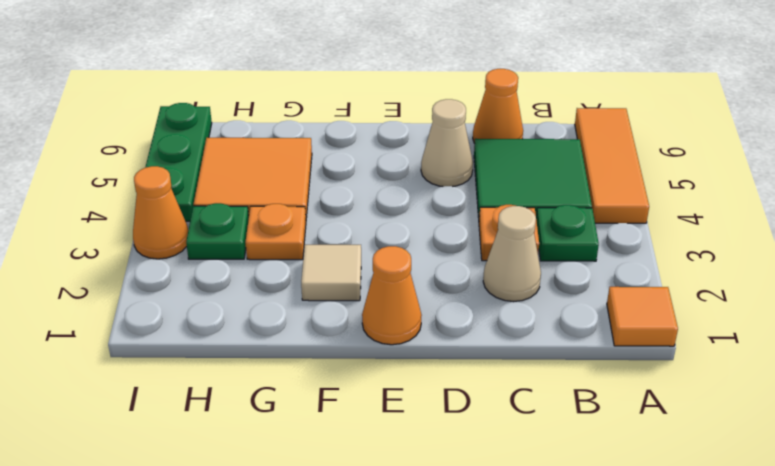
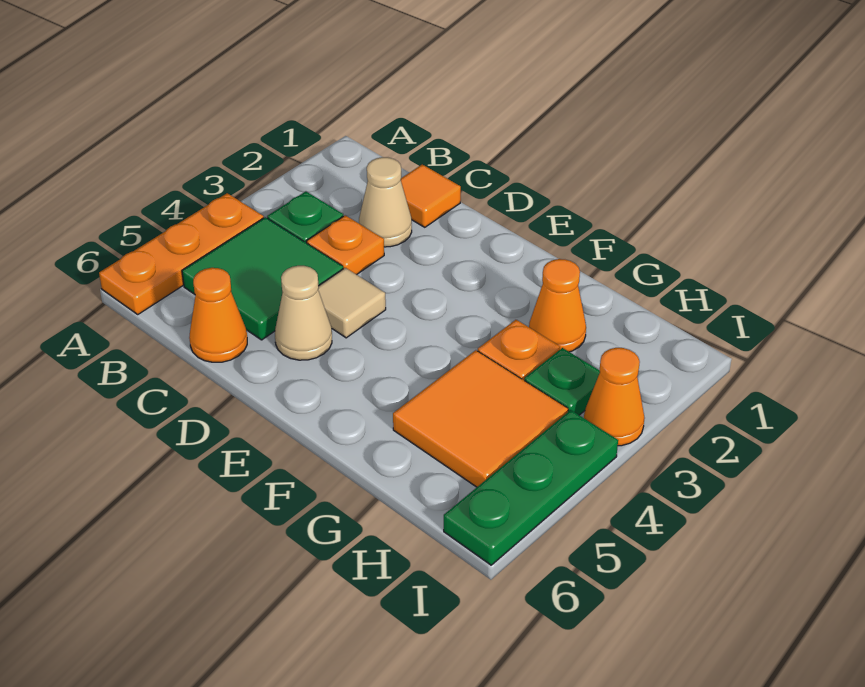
orange 1x1 tile [607,287,678,346] -> orange 1x1 tile moved to [401,164,461,227]
orange 1x3 tile [575,108,649,223] -> orange 1x3 plate [99,193,264,314]
orange 1x1 cone [362,246,422,345] -> orange 1x1 cone moved to [529,259,586,352]
tan 1x1 tile [301,245,361,301] -> tan 1x1 tile moved to [318,268,386,338]

